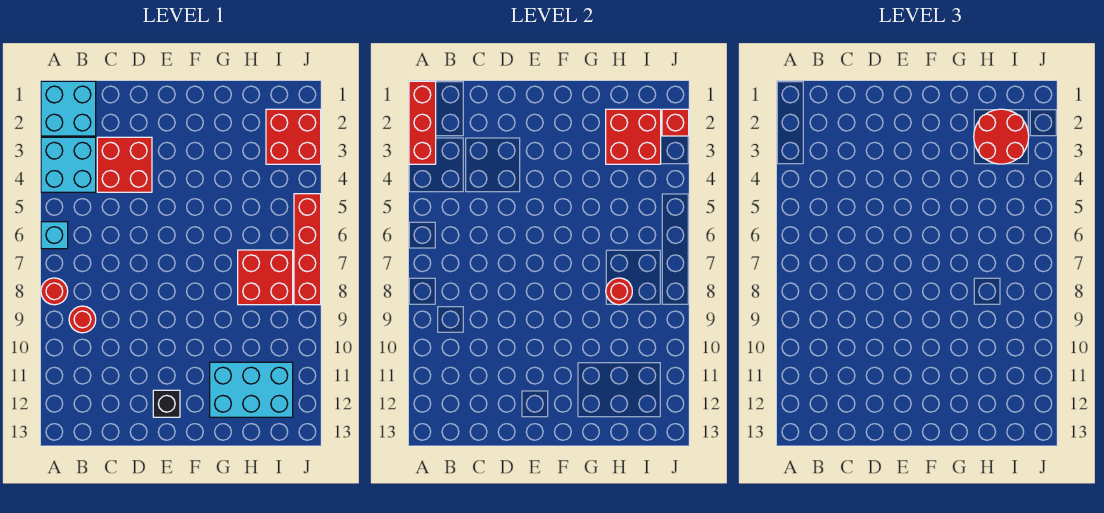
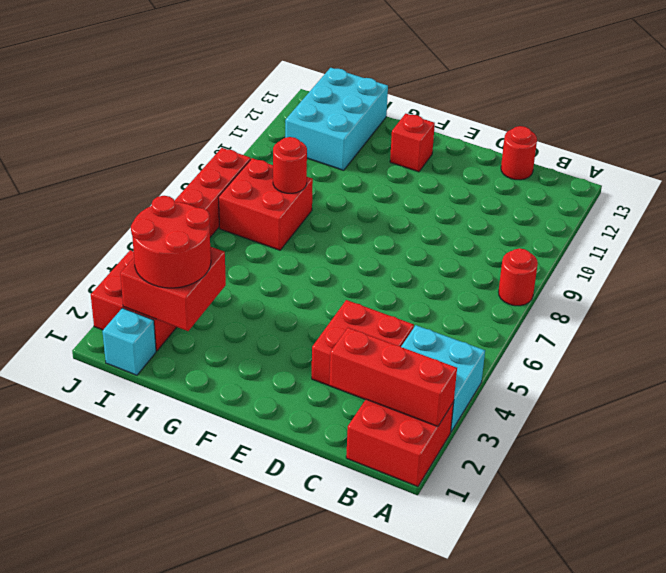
cyan 2x2 brick [41,81,96,136] -> red 2x2 brick [346,399,454,487]
red 1x3 brick [409,81,436,164] -> red 1x3 brick turned to [329,328,457,427]
cyan 1x1 brick [41,222,68,249] -> cyan 1x1 brick moved to [102,308,156,375]
red 1x1 round brick [69,306,96,333] -> red 1x1 round brick moved to [501,126,537,180]
black 1x1 brick [153,390,180,417] -> none
cyan 2x3 brick [210,362,293,417] -> cyan 2x3 brick turned to [285,68,388,170]
red 1x1 brick [662,109,689,136] -> red 1x1 brick moved to [390,114,435,172]

